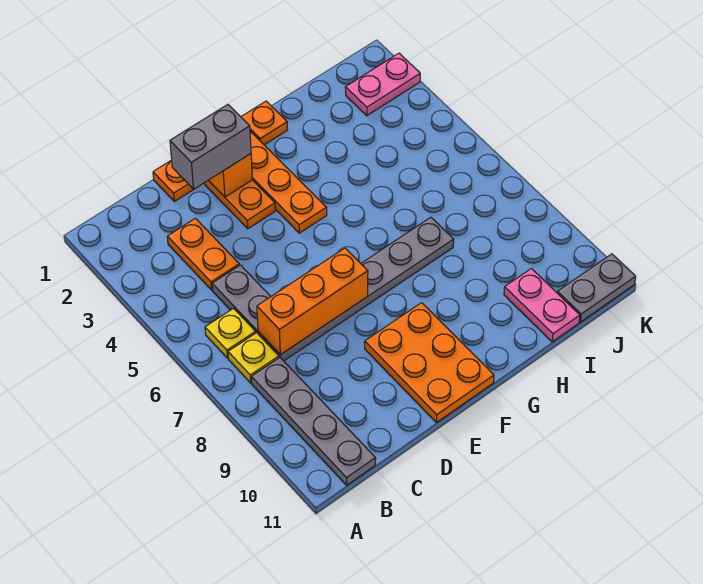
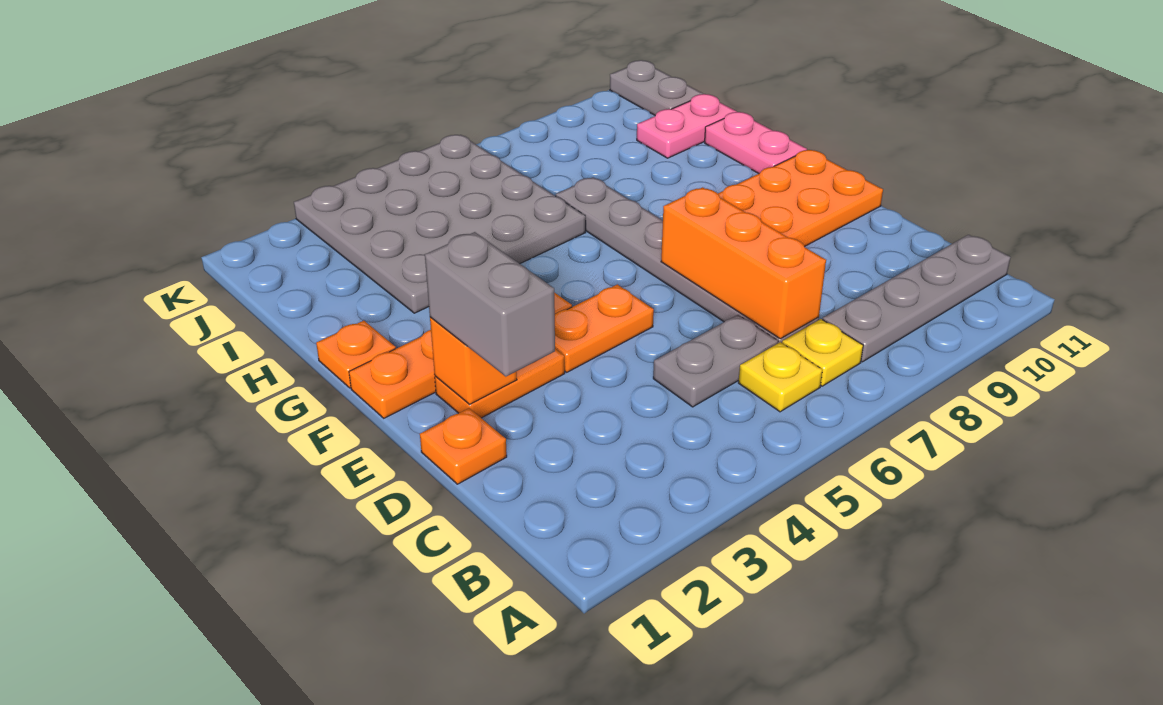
orange 1x2 plate [167,218,239,290] -> orange 1x2 plate moved to [555,284,654,372]
none -> grey 4x4 plate [294,135,586,313]
pink 1x2 plate [345,53,420,116] -> pink 1x2 plate moved to [705,112,807,174]

